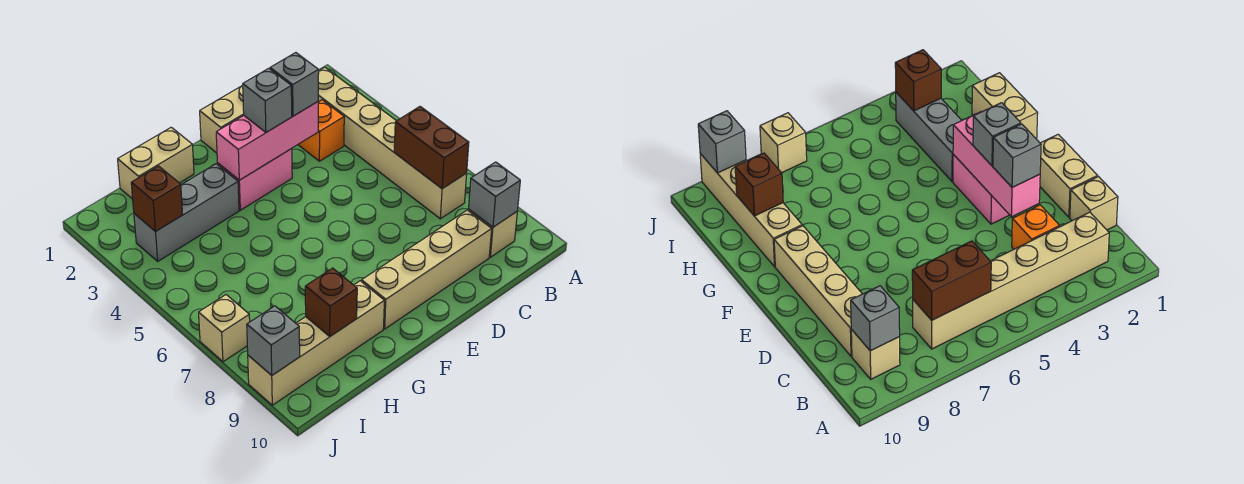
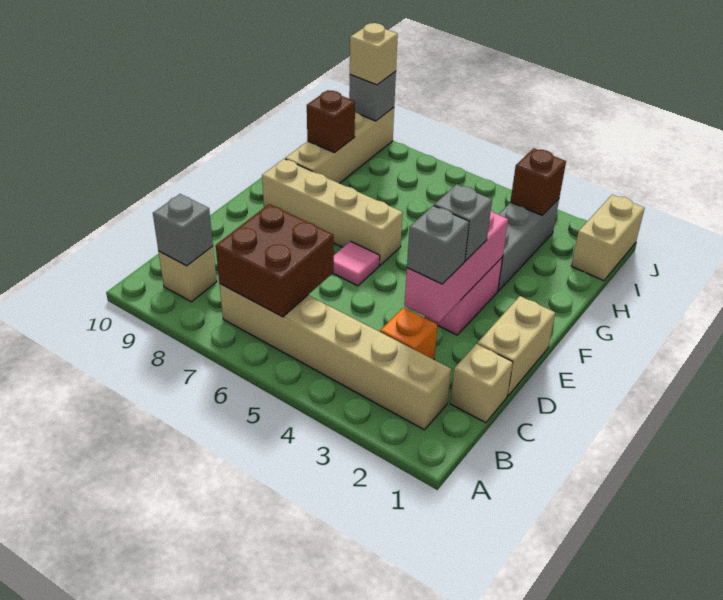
brown 1x2 brick [394,107,469,189] -> brown 2x2 brick [216,204,334,317]
tan 1x4 brick [362,210,492,329] -> tan 1x4 brick turned to [262,159,403,265]
none -> pink 1x1 tile [333,241,380,286]
tan 1x2 brick [118,127,194,199] -> tan 1x2 brick moved to [571,195,645,281]
tan 1x1 brick [199,295,250,362] -> tan 1x1 brick moved to [350,23,398,85]

